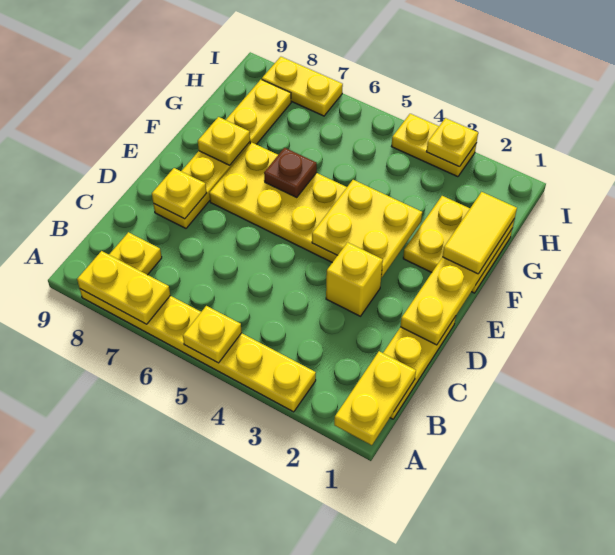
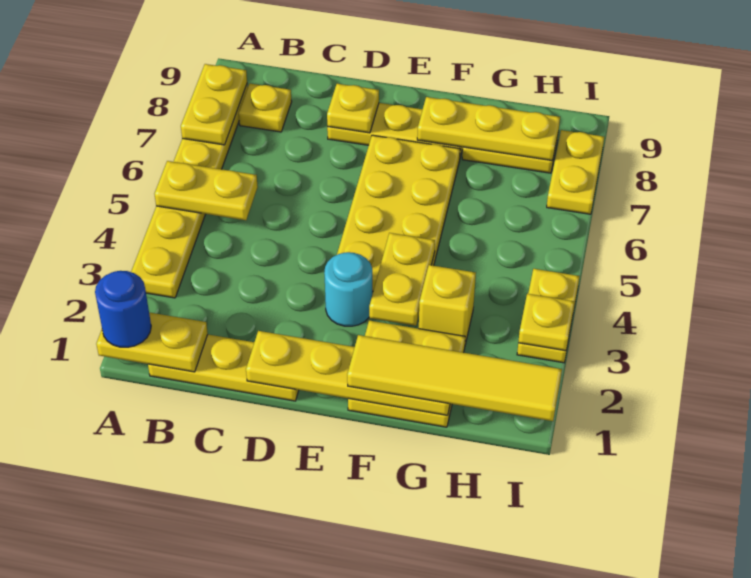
none -> blue 1x1 round brick [95,271,151,347]
yellow 1x1 plate [183,306,242,363] -> yellow 1x2 plate [155,161,258,220]
yellow 1x1 brick [326,242,383,316] -> yellow 1x1 brick moved to [419,265,476,344]
none -> cyan 1x1 round brick [324,252,372,326]
yellow 2x2 plate [312,180,422,277] -> yellow 1x2 plate [369,233,435,326]
yellow 1x2 tile [442,192,517,274] -> yellow 1x4 tile [347,335,562,421]
brown 1x1 plate [264,148,317,197] -> none
yellow 1x1 plate [198,117,250,165] -> yellow 1x3 plate [417,97,560,161]

